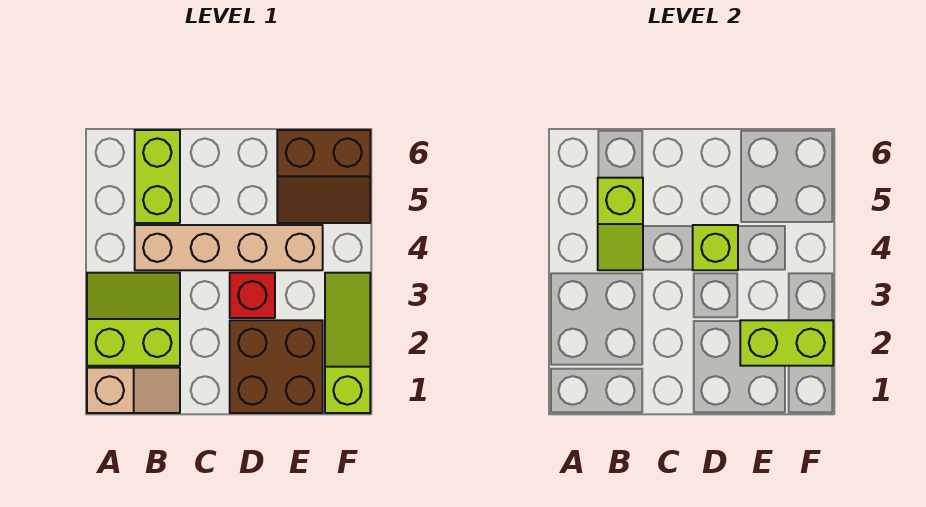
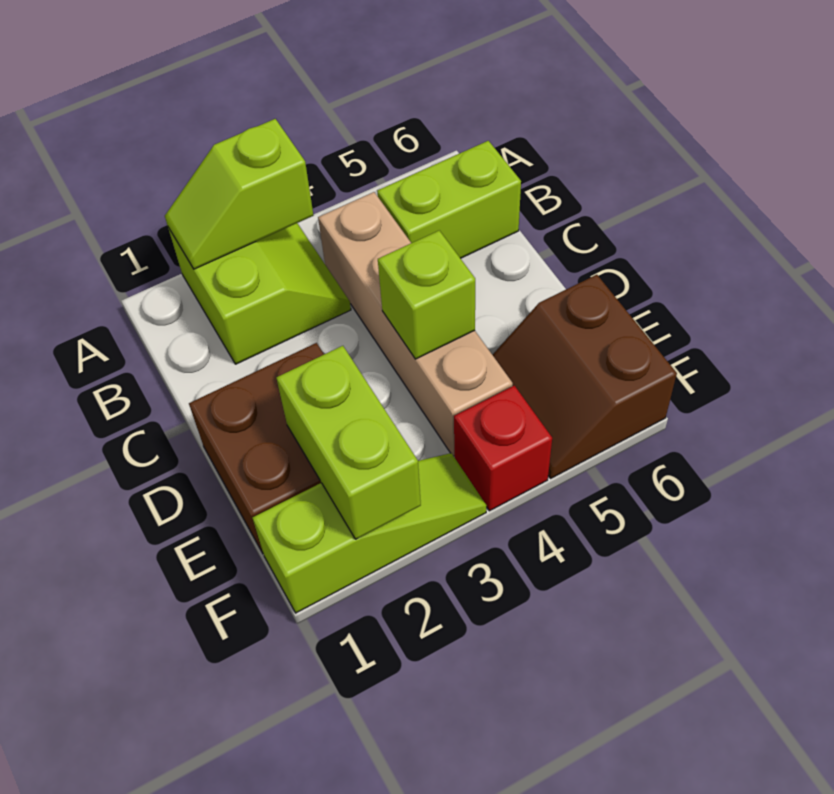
tan 1x2 slope [87,368,180,413] -> none
lime 1x2 slope [598,178,643,270] -> lime 1x2 slope moved to [165,119,313,269]
red 1x1 brick [230,273,275,318] -> red 1x1 brick moved to [454,386,552,511]

